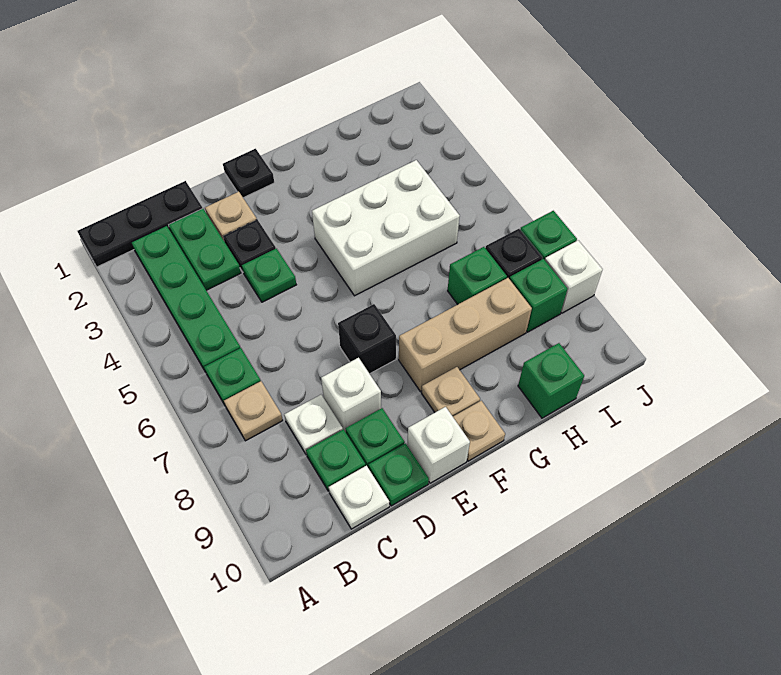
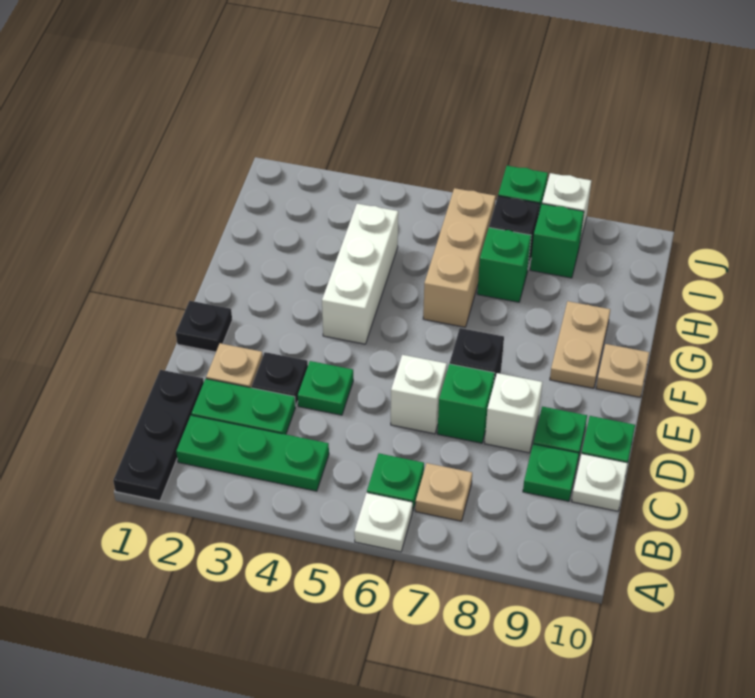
green 1x4 plate [131,226,240,372] -> green 1x3 plate [176,415,329,491]
white 1x1 plate [284,395,343,455] -> white 1x1 plate moved to [354,493,413,552]
white 1x1 brick [407,407,470,483] -> white 1x1 brick moved to [391,355,447,434]
white 2x3 brick [312,160,460,296] -> white 1x3 brick [322,204,398,344]
tan 1x3 brick [399,278,532,391] -> tan 1x3 brick moved to [423,188,496,327]
tan 1x1 plate [421,367,480,416] -> tan 1x2 plate [550,301,610,388]
green 1x1 brick [518,343,584,418] -> green 1x1 brick moved to [437,364,495,443]

